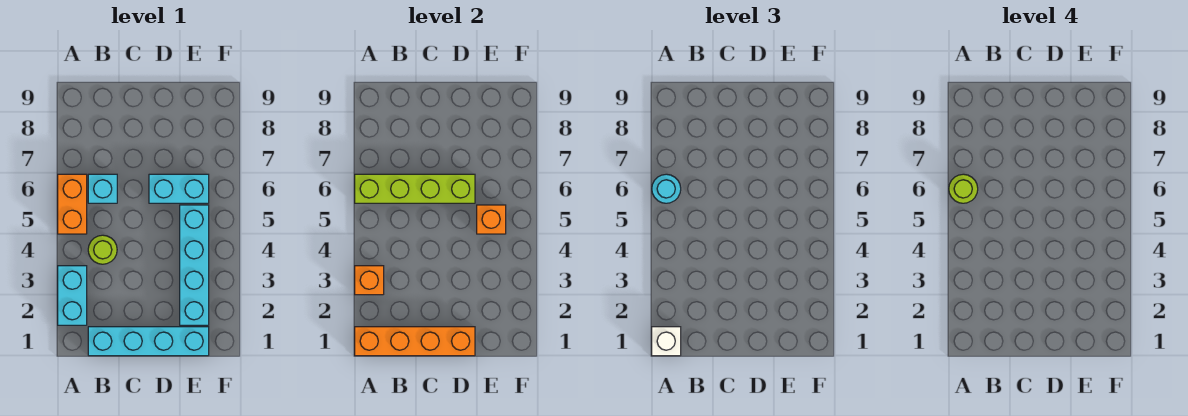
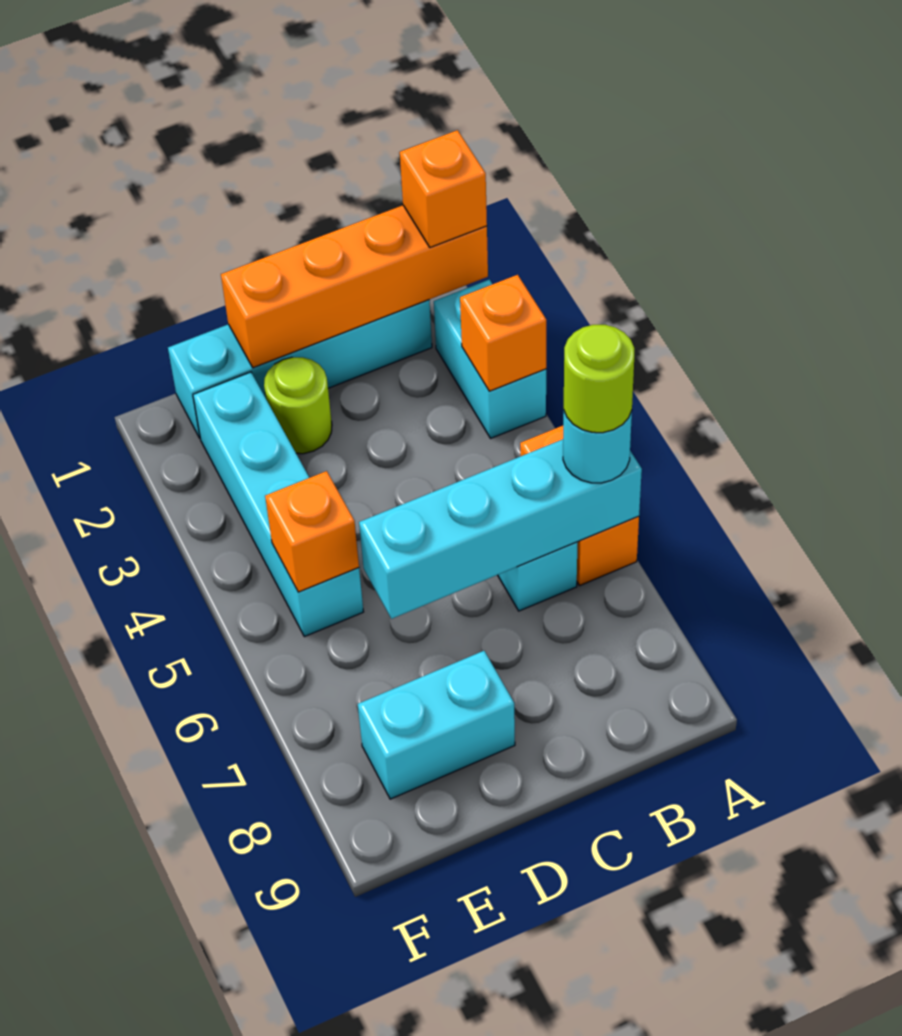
white 1x1 brick [652,327,681,356] -> orange 1x1 brick [400,130,487,248]
lime 1x4 brick [355,174,475,203] -> cyan 1x4 brick [359,439,642,619]
lime 1x1 round brick [88,235,117,264] -> lime 1x1 round brick moved to [264,357,332,454]
cyan 1x2 brick [149,174,209,203] -> cyan 1x2 brick moved to [358,651,515,799]

